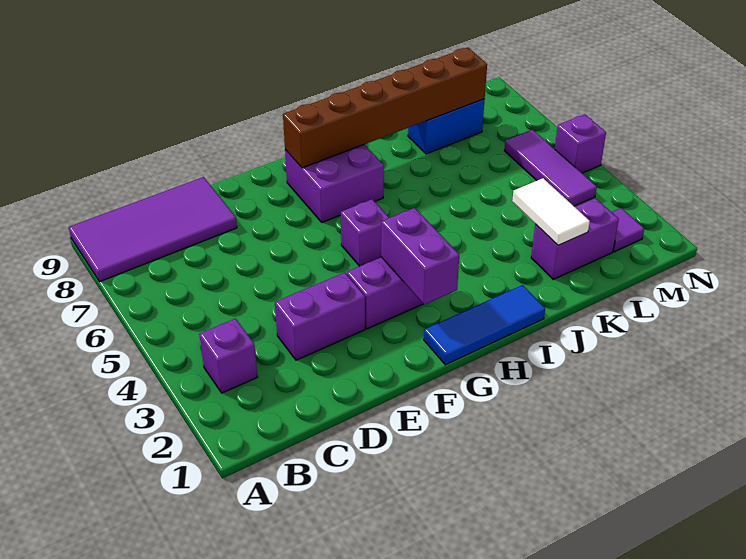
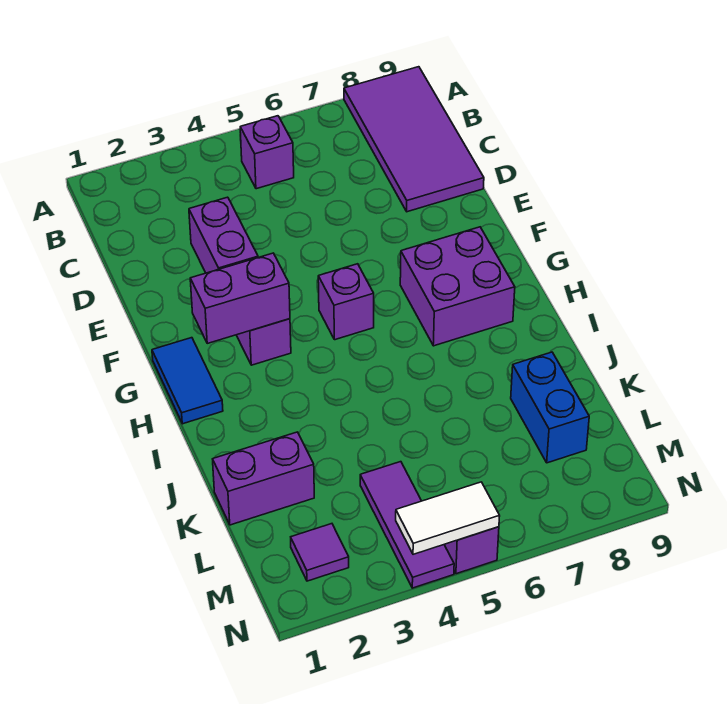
purple 1x1 brick [199,319,257,393] -> purple 1x1 brick moved to [240,116,294,189]
blue 1x3 tile [424,285,545,365] -> blue 1x2 tile [152,338,223,424]
brown 1x6 brick [283,48,487,168] -> none
purple 1x2 brick [531,198,619,279] -> purple 1x2 brick turned to [213,432,314,525]
white 1x2 tile [512,178,590,245] -> white 1x2 tile moved to [396,482,500,554]
purple 1x3 tile [504,130,597,206] -> purple 1x3 tile turned to [360,462,454,588]

